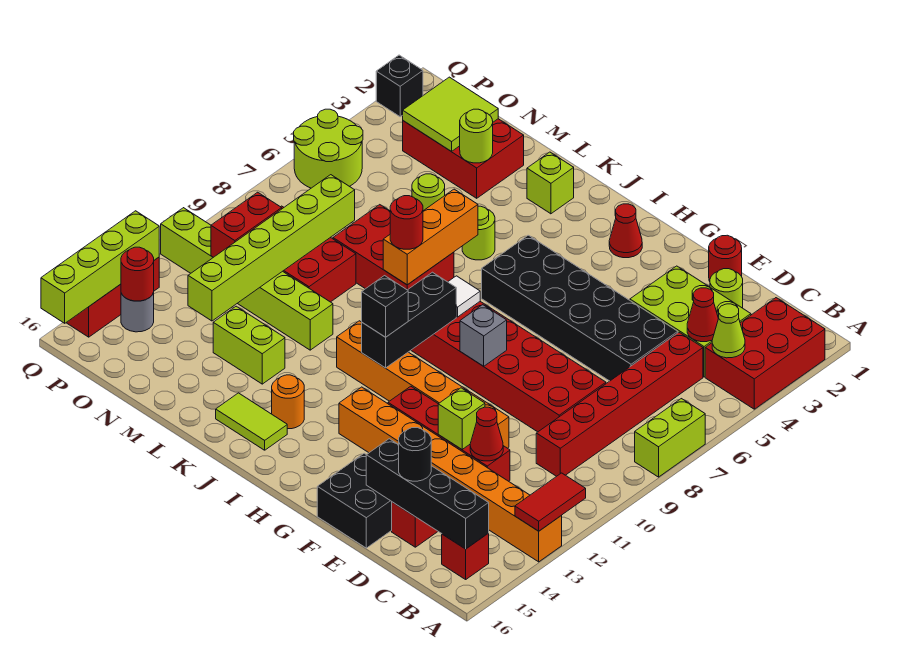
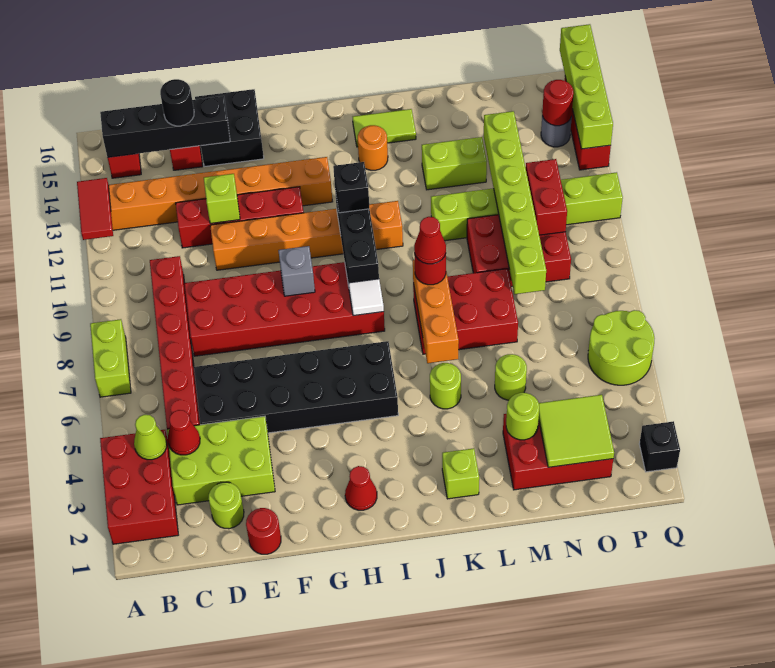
red 1x1 cone [470,407,503,461] -> red 1x1 cone moved to [414,217,446,264]

